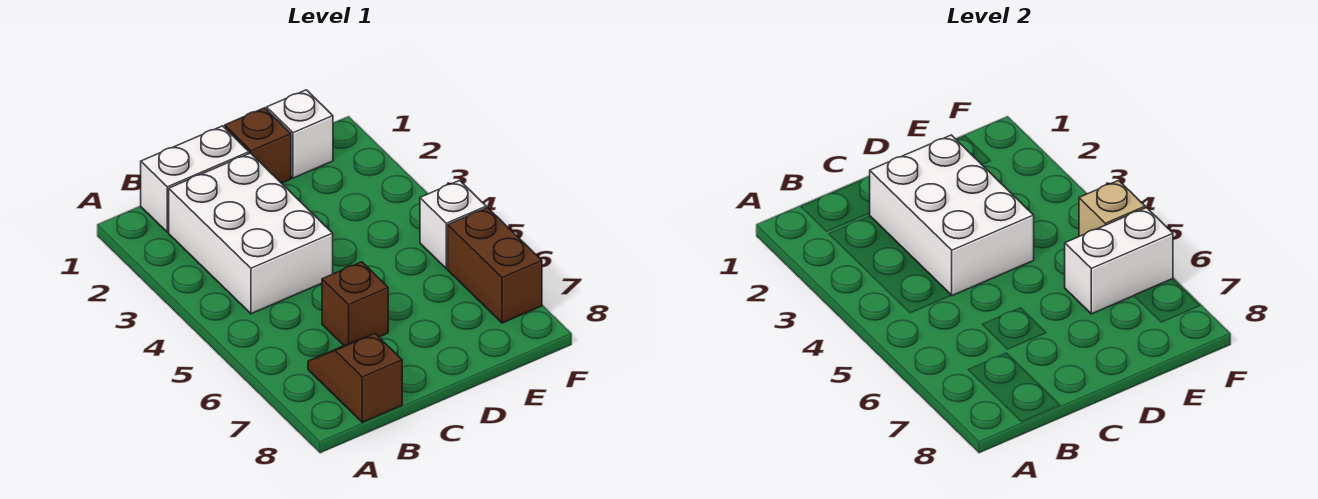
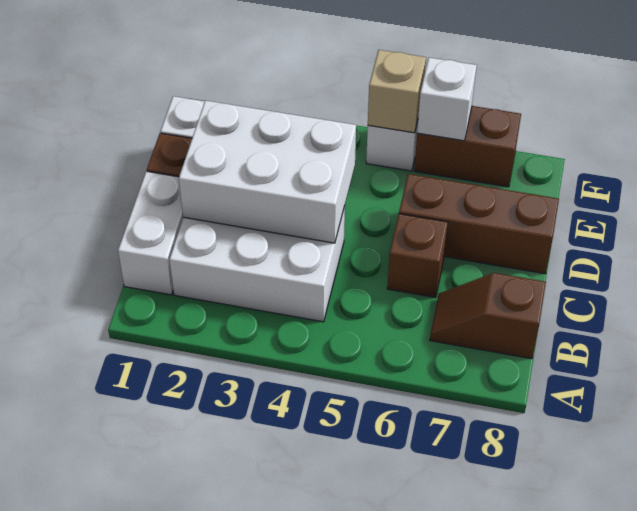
none -> brown 1x3 brick [399,174,559,274]
white 1x2 brick [1065,208,1173,314] -> white 1x1 brick [417,58,477,141]

